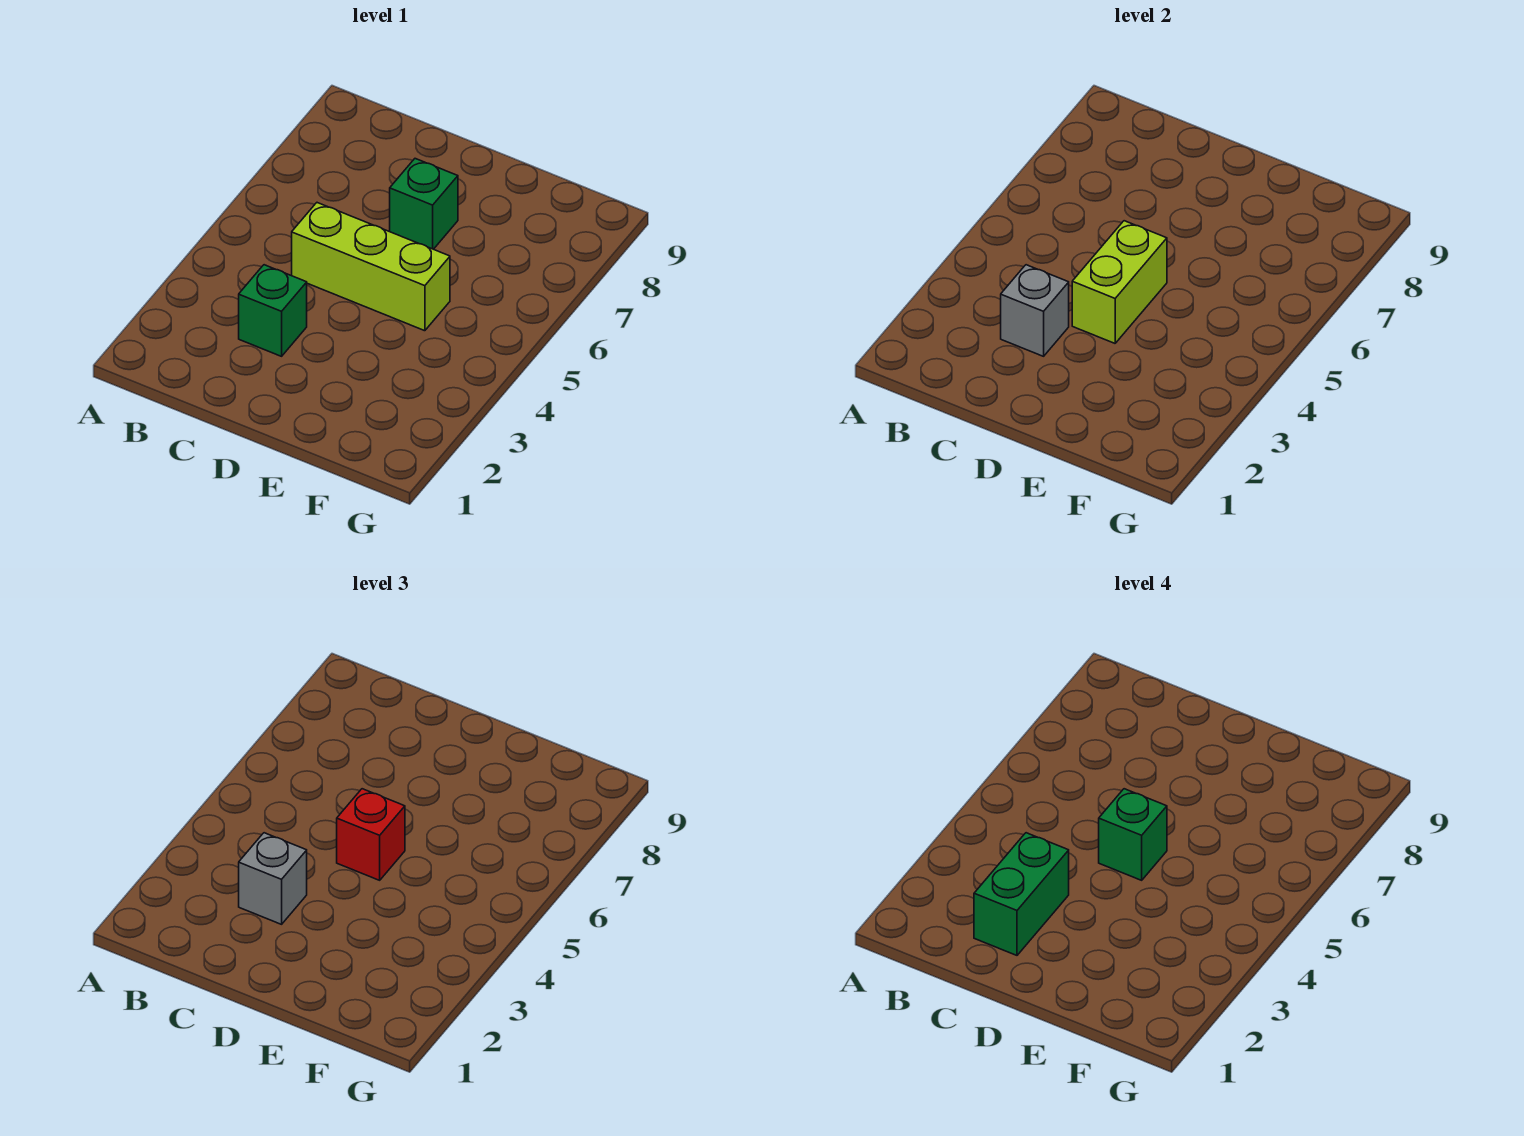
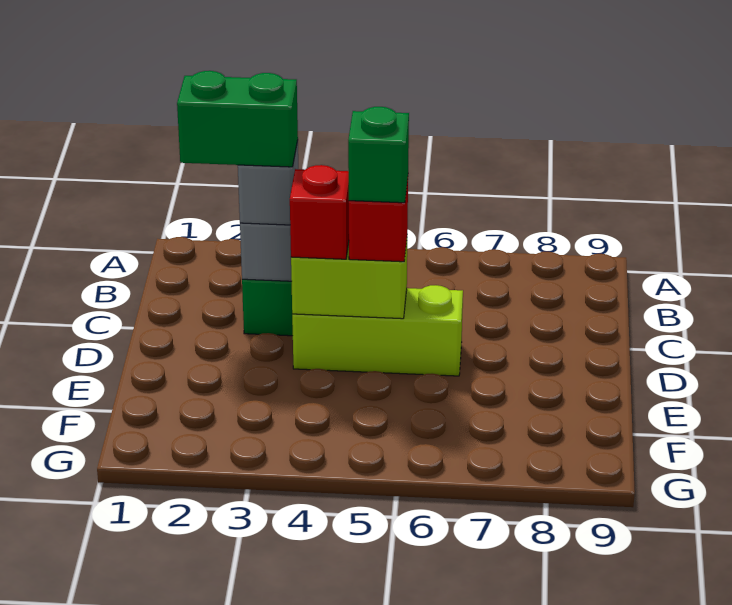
lime 1x3 brick [292,203,450,331] -> lime 1x3 brick turned to [292,285,463,376]
none -> red 1x1 brick [290,165,349,259]
green 1x1 brick [390,159,458,249] -> none

